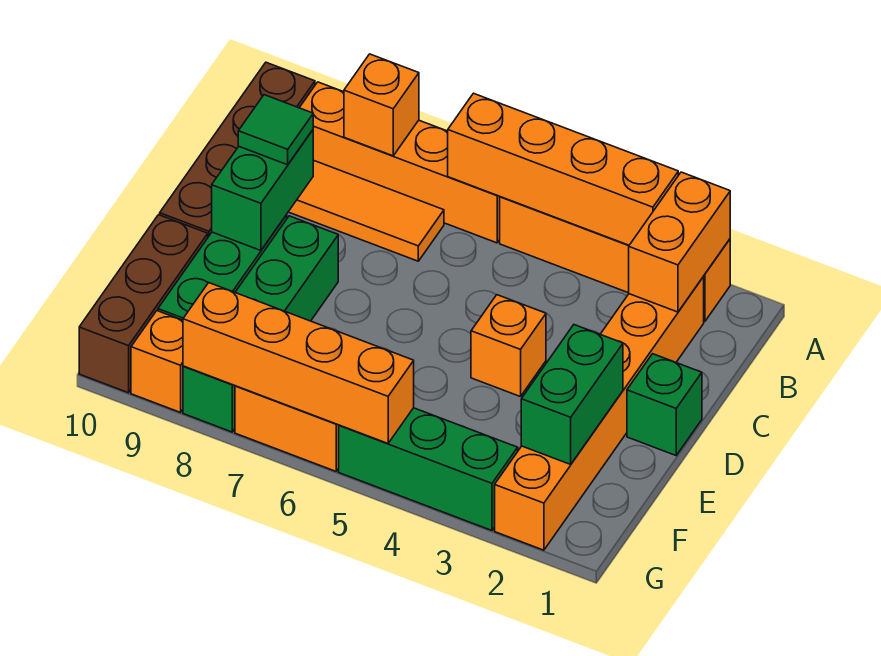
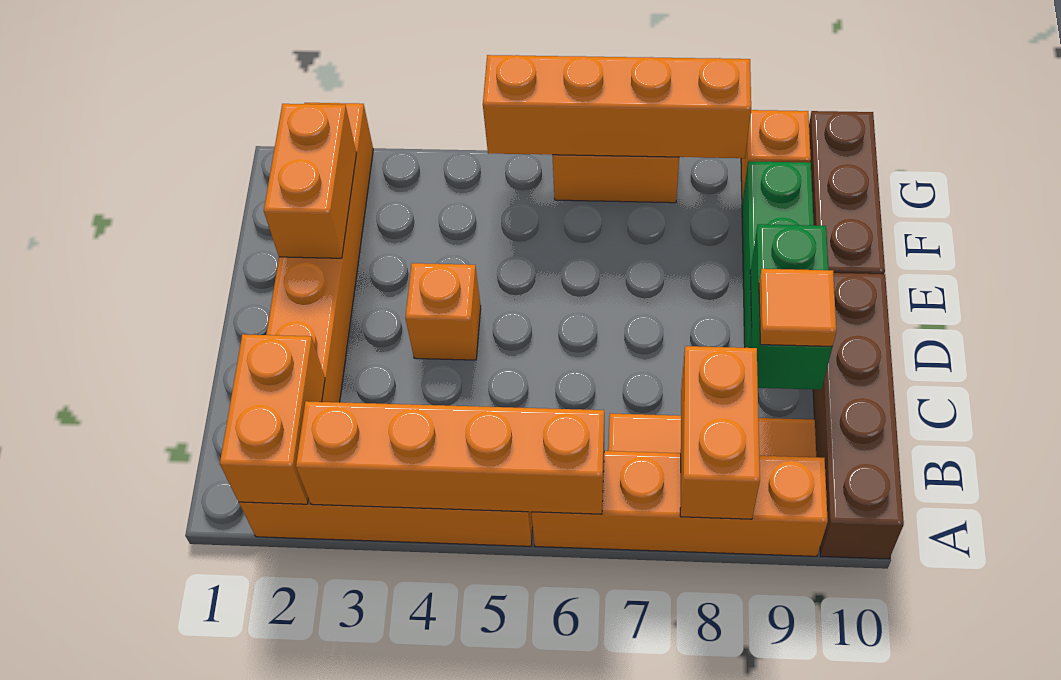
orange 1x1 brick [344,54,419,156] -> orange 1x2 brick [680,346,760,519]
green 1x1 tile [238,95,313,165] -> orange 1x1 tile [759,269,836,346]
green 1x1 brick [627,354,702,455] -> none
green 1x4 brick [183,216,338,432] -> none
green 1x2 brick [521,325,623,464] -> orange 1x2 brick [264,104,357,258]
green 1x3 brick [339,408,518,530] -> none

